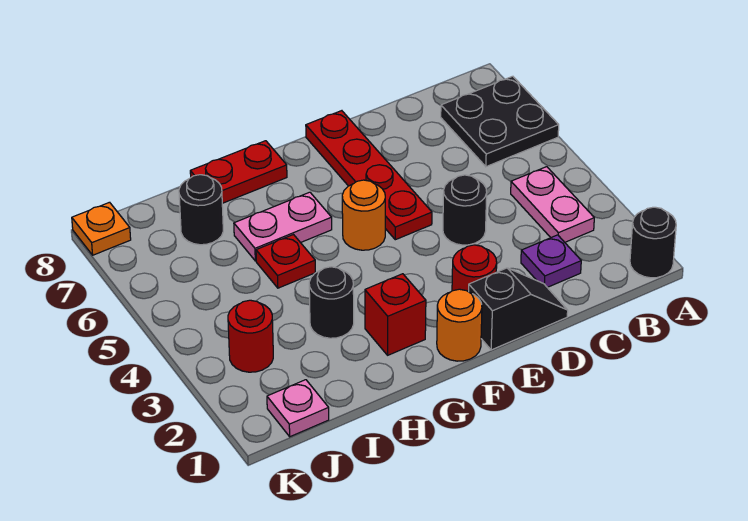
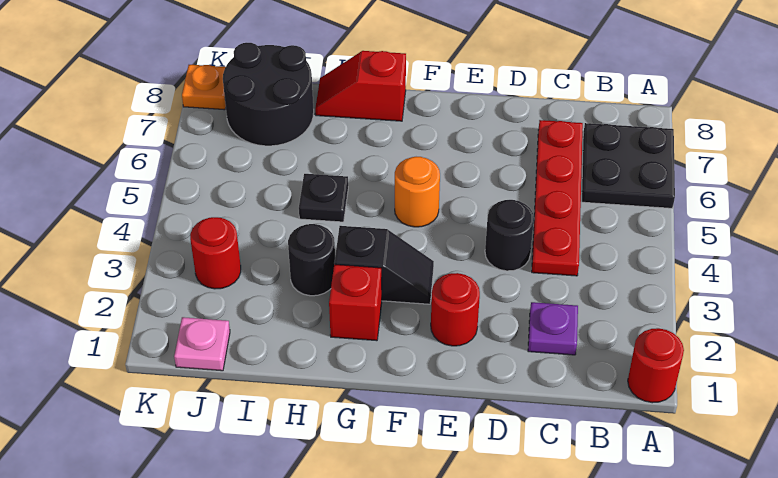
black 1x1 round brick [630,207,676,278] -> red 1x1 round brick [628,328,684,403]
pink 1x2 plate [511,167,594,242] -> none
black 1x2 slope [469,268,568,350] -> black 1x2 slope moved to [334,226,434,304]
red 1x4 plate [306,111,432,240] -> red 1x4 plate moved to [532,120,583,276]
orange 1x1 round brick [437,289,482,361] -> none
pink 1x2 plate [234,192,332,261] -> none
red 1x2 plate [190,141,287,203] -> red 1x2 slope [315,51,406,121]
red 1x1 plate [256,235,315,288] -> black 1x1 plate [299,174,348,222]
black 1x1 round brick [179,175,223,245] -> black 2x2 round brick [223,43,314,146]

